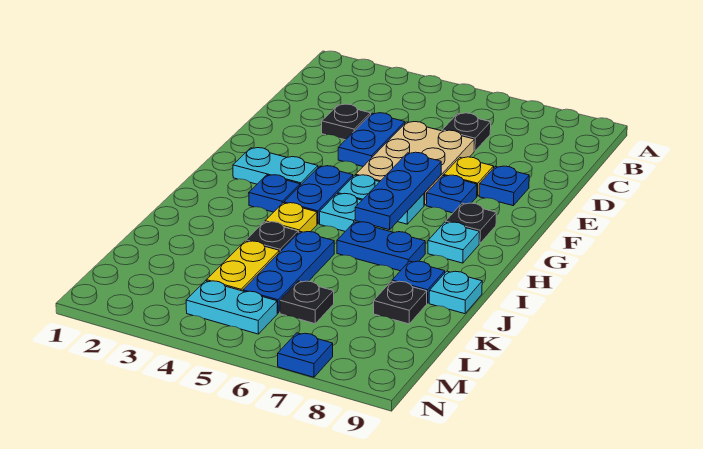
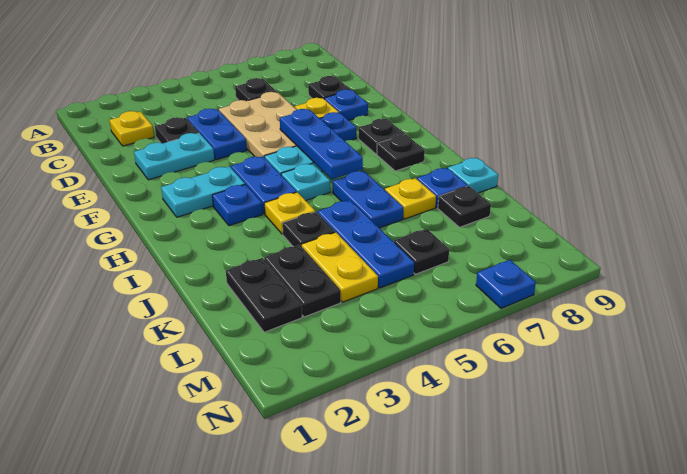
none -> yellow 1x1 plate [109,111,154,146]
none -> black 1x1 plate [308,76,351,99]
cyan 1x1 plate [428,222,480,263] -> black 1x1 plate [377,134,425,171]
blue 1x2 plate [337,222,425,271] -> blue 1x2 plate turned to [333,171,404,228]
none -> yellow 1x1 plate [385,178,436,219]
none -> black 1x2 plate [226,258,302,332]
none -> black 1x2 plate [264,245,341,317]
cyan 1x2 plate [186,281,277,334] -> cyan 1x2 plate moved to [134,133,214,180]

